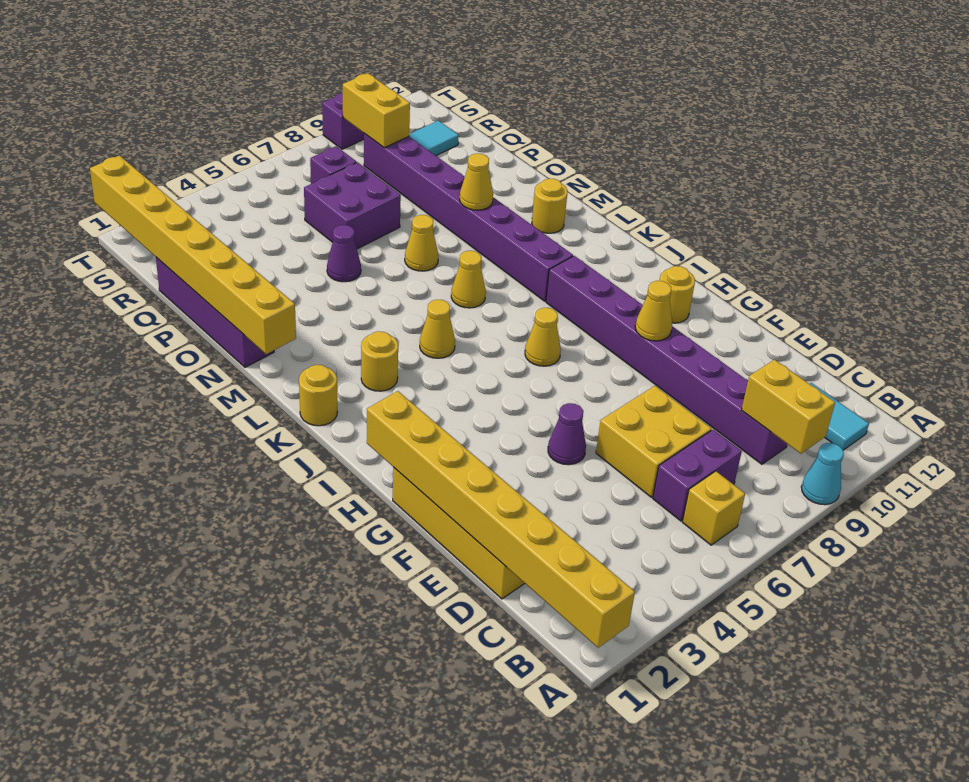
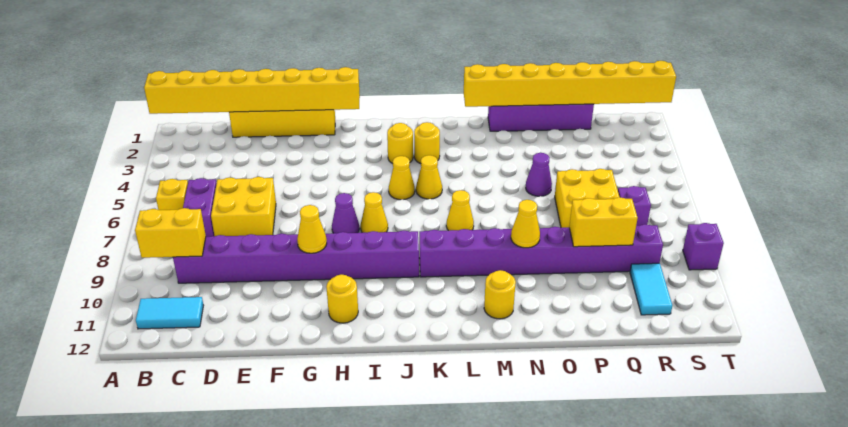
cyan 1x1 cone [801,443,844,505] -> none
purple 1x1 cone [548,403,586,465] -> purple 1x1 cone moved to [332,193,359,233]
yellow 1x1 round brick [299,365,338,426] -> yellow 1x1 round brick moved to [387,123,413,164]
yellow 1x1 cone [405,215,438,271] -> yellow 1x1 cone moved to [389,156,415,200]
purple 2x2 brick [304,162,401,249] -> yellow 2x2 brick [555,169,619,228]
yellow 1x2 brick [343,73,410,148] -> yellow 1x2 brick moved to [569,197,638,247]

